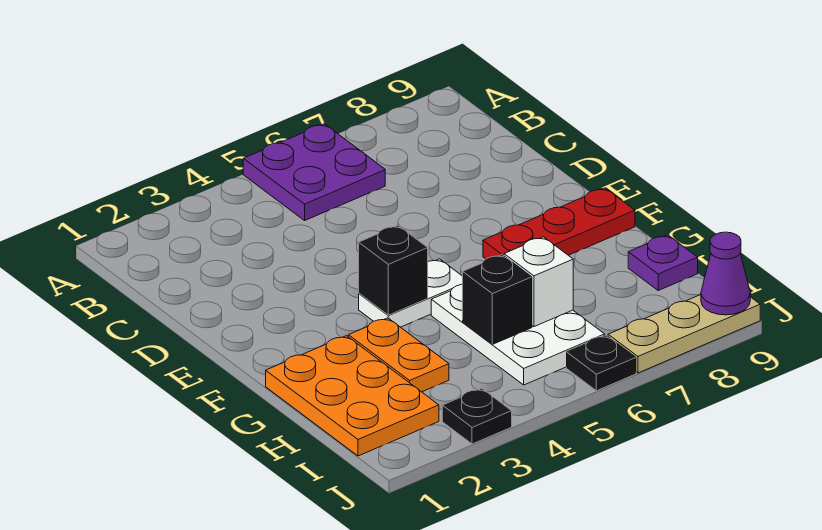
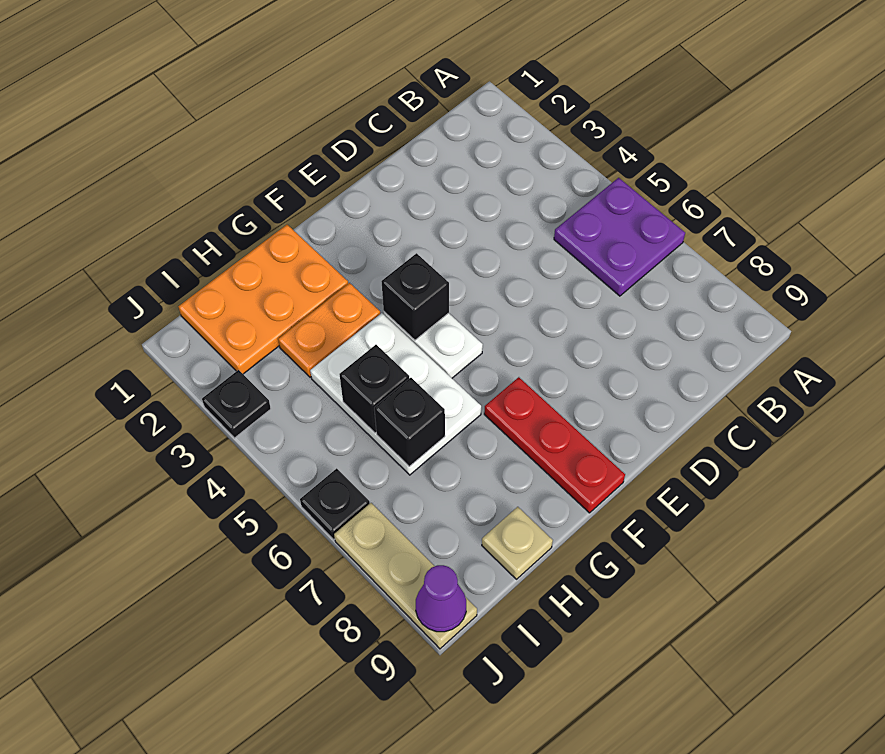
white 2x3 plate [431,284,605,385] -> white 2x3 plate turned to [310,313,481,475]
white 1x1 brick [504,237,573,327] -> black 1x1 brick [374,378,445,467]
purple 1x1 plate [628,235,698,290] -> tan 1x1 plate [482,507,553,579]

